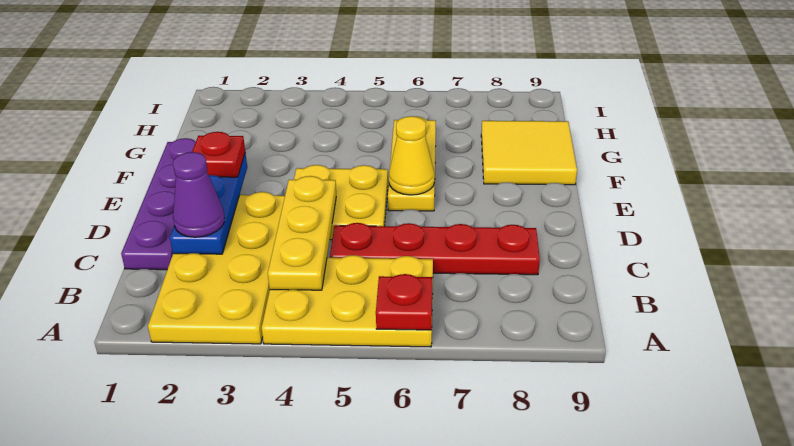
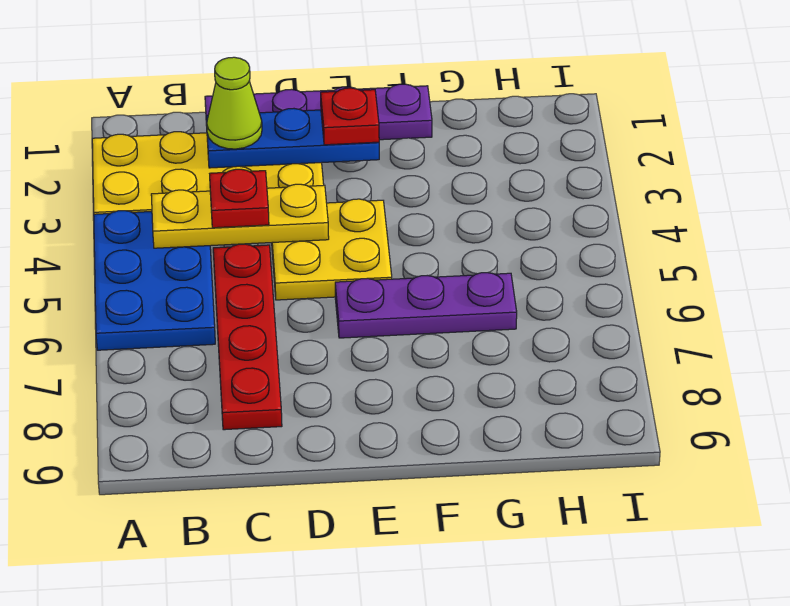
yellow 2x3 plate [262,255,433,347] -> blue 2x3 plate [94,211,215,350]
red 1x1 plate [376,274,432,330] -> red 1x1 plate moved to [210,169,269,228]
purple 1x1 cone [173,152,224,237] -> lime 1x1 cone [206,57,262,149]
yellow 1x3 plate [388,116,436,211] -> purple 1x3 plate [335,273,517,338]
yellow 1x1 cone [389,116,435,195] -> none
yellow 2x2 tile [481,121,577,185] -> none

